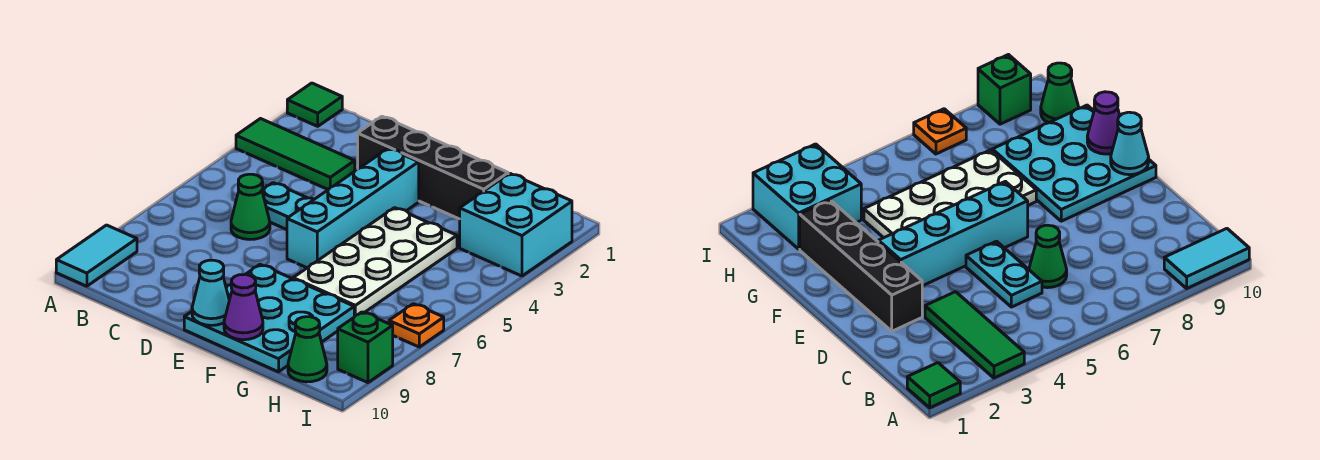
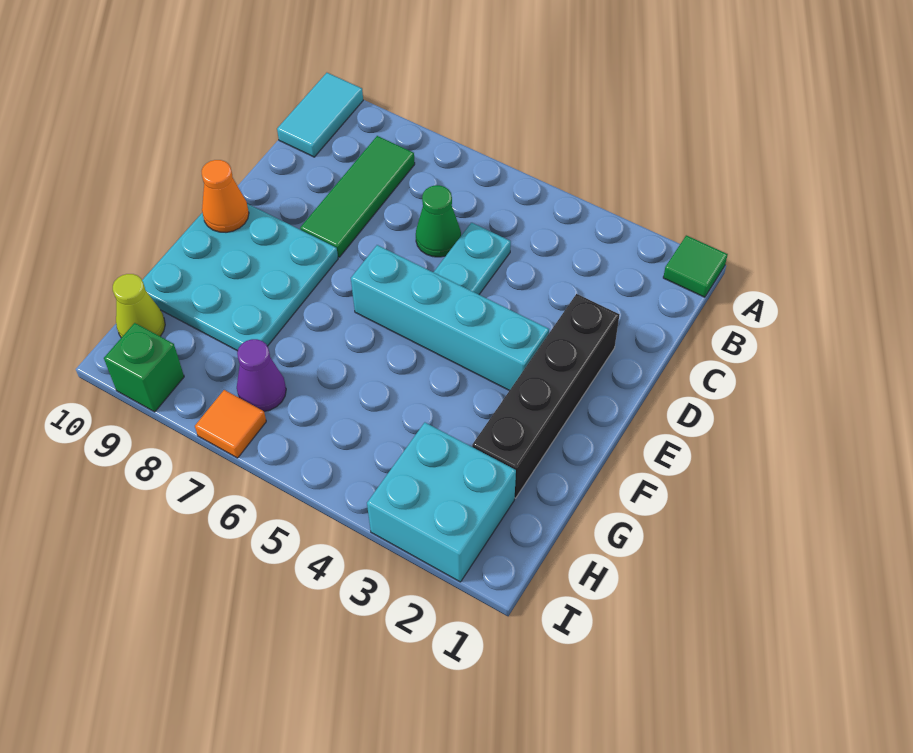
green 1x3 tile [236,119,355,190] -> green 1x3 tile moved to [300,136,415,257]
cyan 1x2 tile [56,225,137,286] -> cyan 1x2 tile turned to [277,73,363,157]
cyan 1x1 cone [192,260,229,325] -> orange 1x1 cone [202,160,249,232]
white 2x4 plate [293,208,457,317] -> none
purple 1x1 cone [224,274,263,340] -> purple 1x1 cone moved to [237,339,286,411]
green 1x1 cone [288,317,327,382] -> lime 1x1 cone [113,274,165,338]
orange 1x1 plate [389,304,444,347] -> orange 1x1 tile [195,390,266,458]

